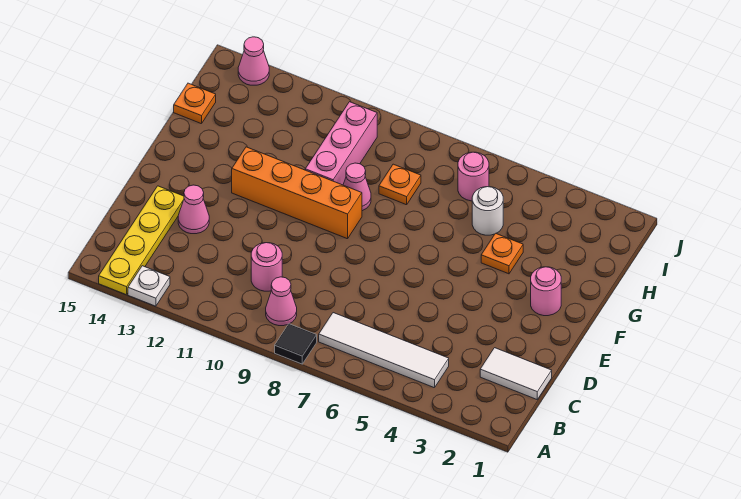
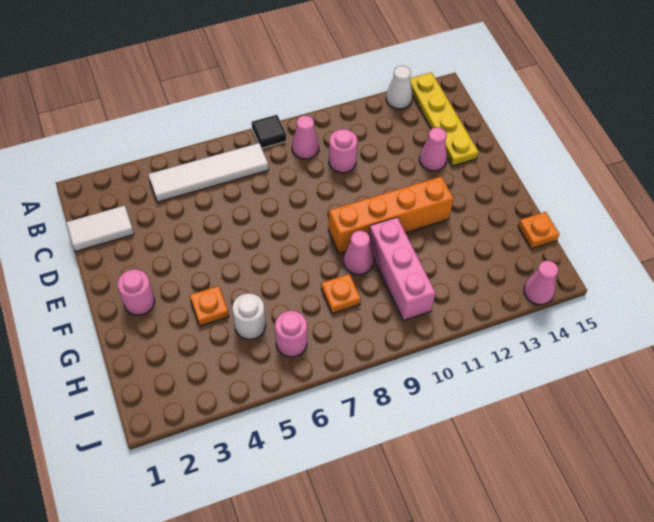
white 1x1 plate [128,266,170,306] -> white 1x1 cone [386,66,413,109]

